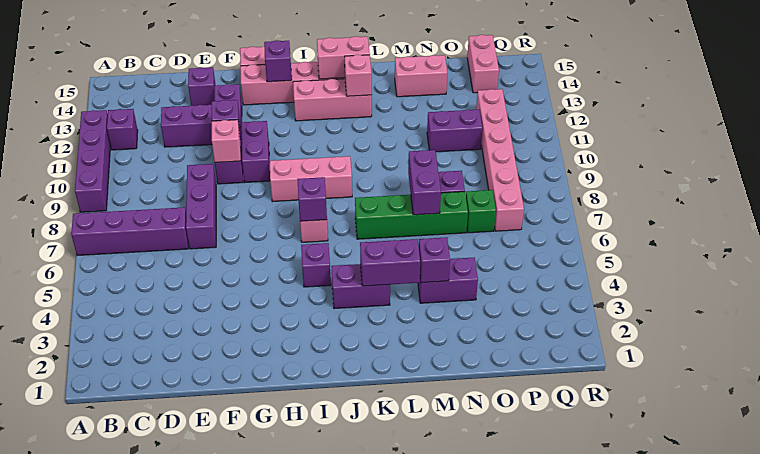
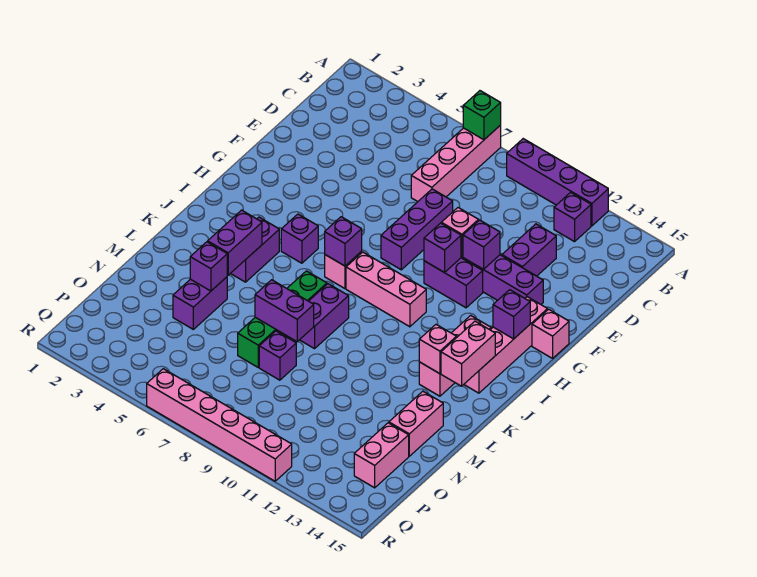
purple 1x4 brick [71,207,188,255] -> pink 1x4 brick [411,125,501,202]
purple 1x3 brick [186,164,216,249] -> purple 1x3 brick turned to [381,189,453,270]
purple 1x1 brick [188,67,216,106] -> purple 1x1 brick moved to [424,223,461,273]
pink 1x3 brick [270,156,352,202] -> pink 1x3 brick turned to [346,252,426,327]
purple 1x2 brick [427,110,483,152] -> purple 1x2 brick moved to [300,284,349,349]
green 1x1 brick [466,190,496,233] -> green 1x1 brick moved to [463,91,501,140]
pink 1x6 brick [476,89,524,231] -> pink 1x6 brick moved to [147,369,292,481]
pink 1x2 brick [467,35,499,93] -> pink 1x2 brick turned to [354,423,409,488]

